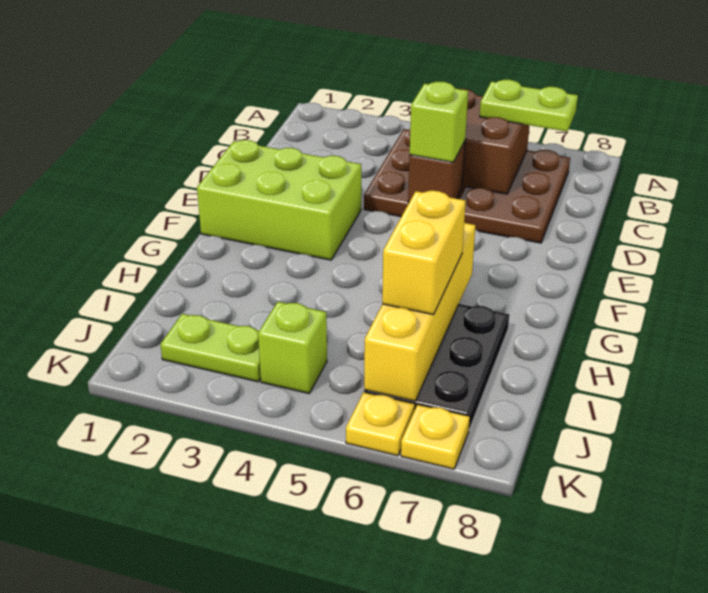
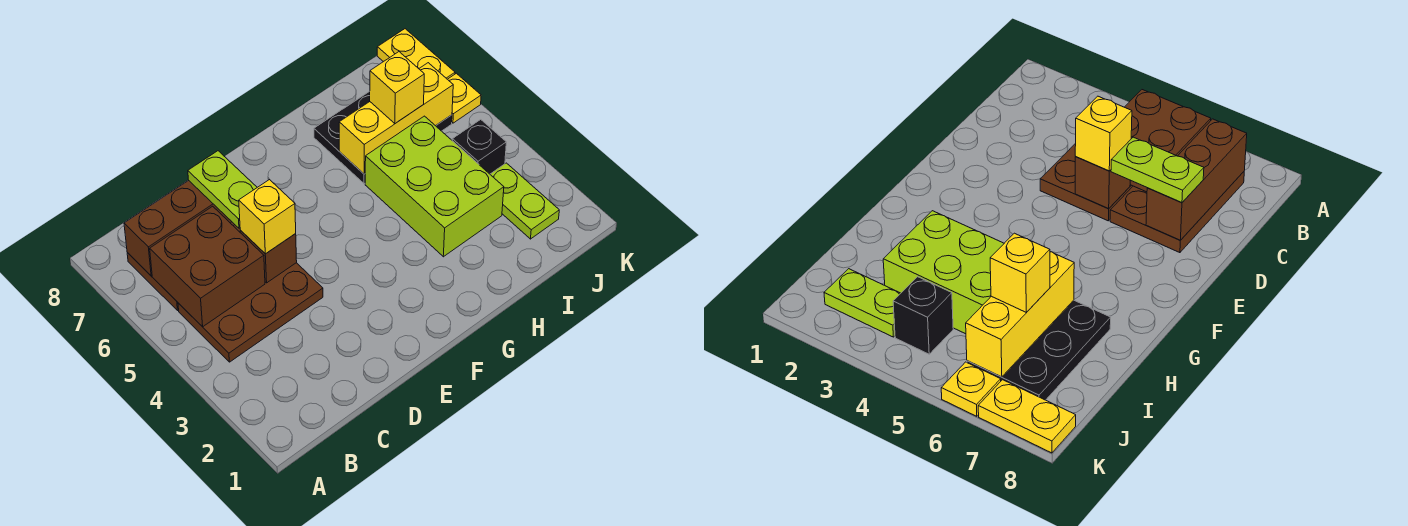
lime 1x2 plate [480,80,578,131] -> lime 1x2 plate moved to [188,151,257,228]
none -> brown 1x3 brick [124,181,232,276]
lime 1x1 brick [410,82,468,162] -> yellow 1x1 brick [239,179,296,254]
lime 2x3 brick [197,140,361,260] -> lime 2x3 brick moved to [365,116,504,257]
yellow 1x4 brick [364,223,475,401] -> yellow 1x3 brick [339,63,453,174]
yellow 1x2 brick [382,191,466,315] -> yellow 1x1 brick [370,52,424,123]
lime 1x1 brick [258,302,327,394] -> black 1x1 brick [452,120,506,174]
yellow 1x1 plate [401,404,470,469] -> yellow 1x2 plate [377,29,455,79]

